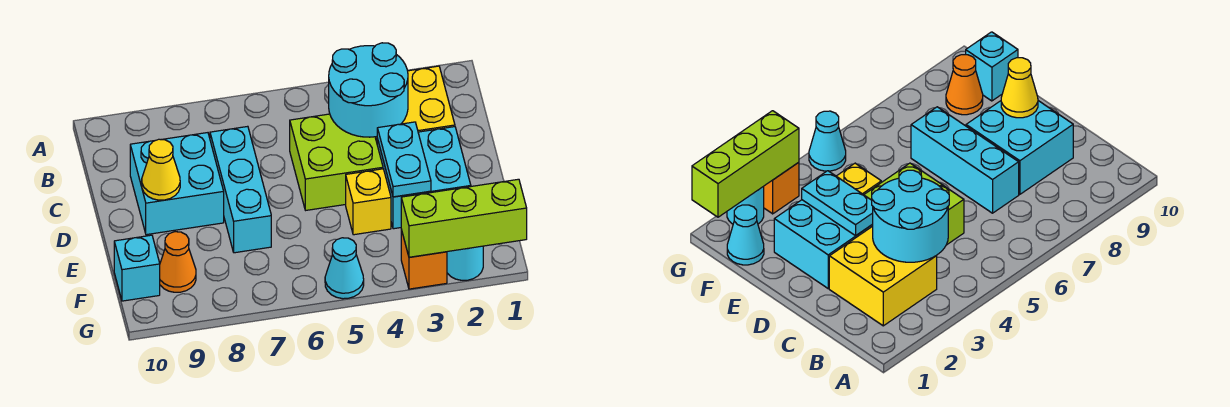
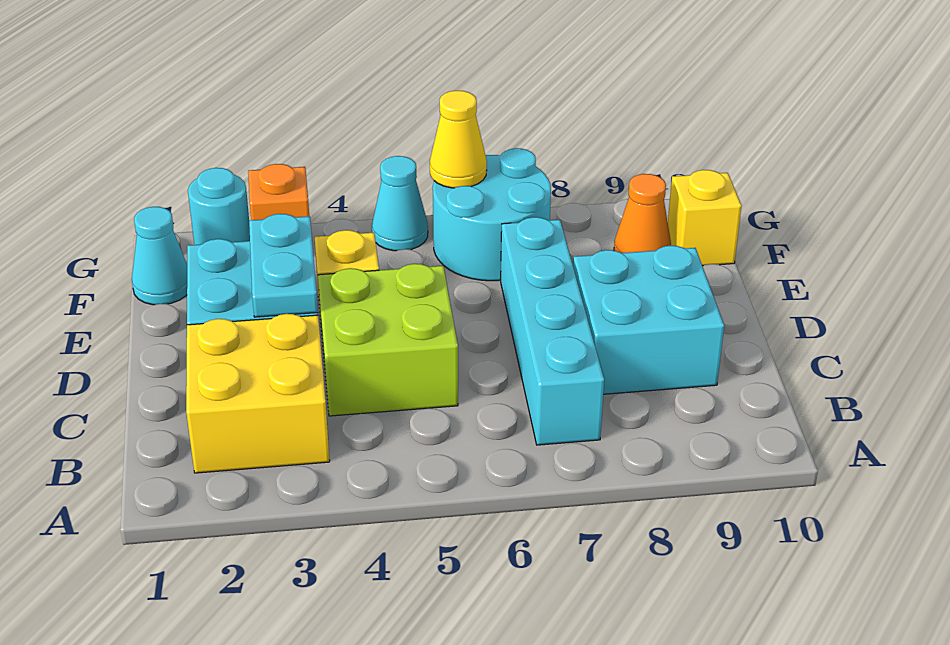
cyan 2x2 round brick [329,43,408,137] -> cyan 2x2 round brick moved to [433,148,551,281]
cyan 1x3 brick [210,126,271,253] -> cyan 1x4 brick [501,217,604,445]
yellow 1x1 cone [142,139,180,200] -> yellow 1x1 cone moved to [430,91,487,188]
cyan 1x1 brick [114,235,160,301] -> yellow 1x1 brick [668,170,742,266]
lime 1x3 brick [401,179,527,257] -> none

